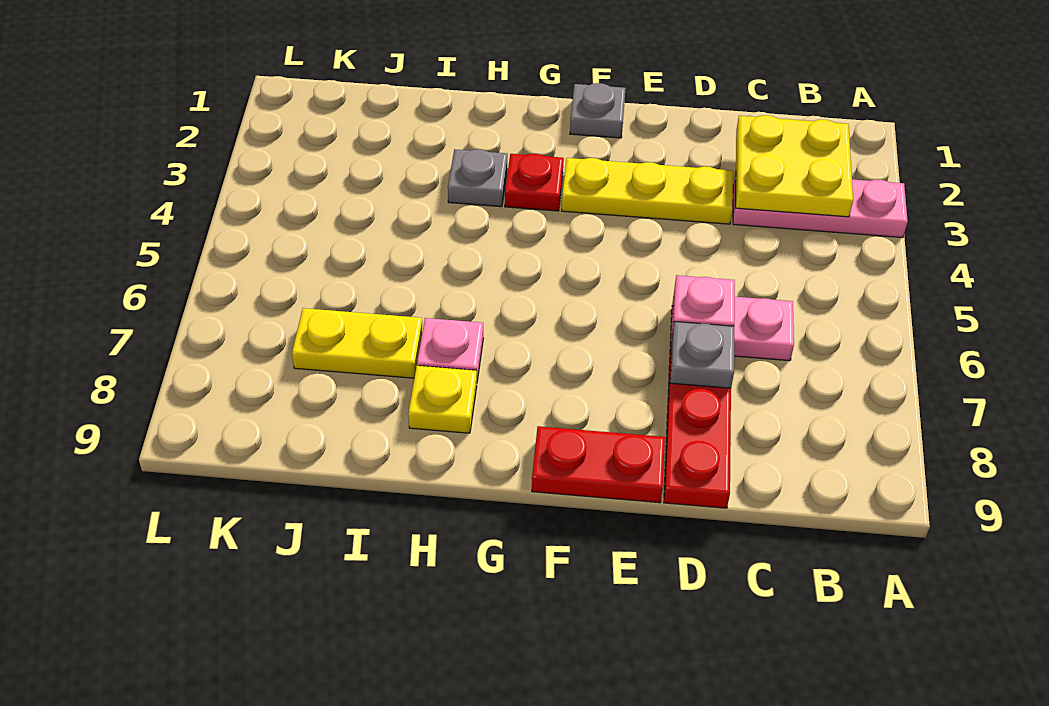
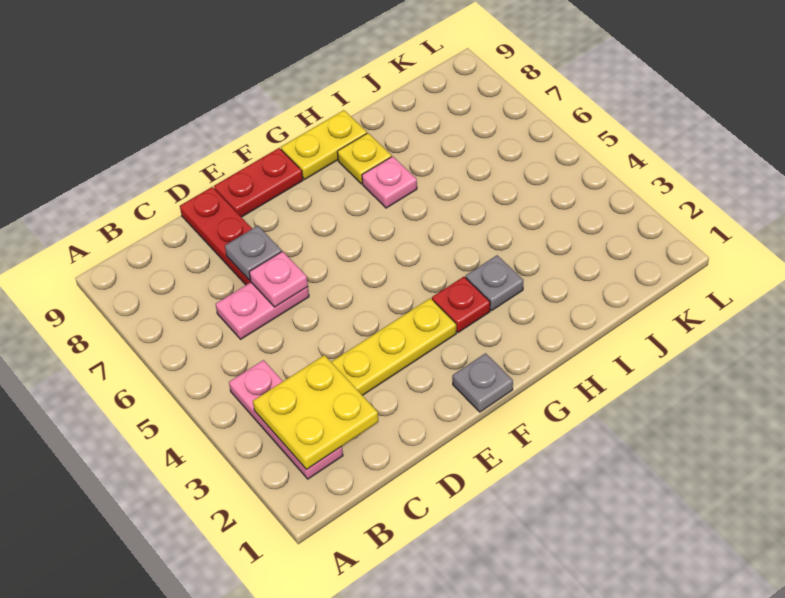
pink 1x3 plate [733,173,908,238] -> pink 1x3 plate turned to [229,360,343,479]
yellow 1x2 plate [292,308,423,378] -> yellow 1x2 plate moved to [281,110,367,180]

